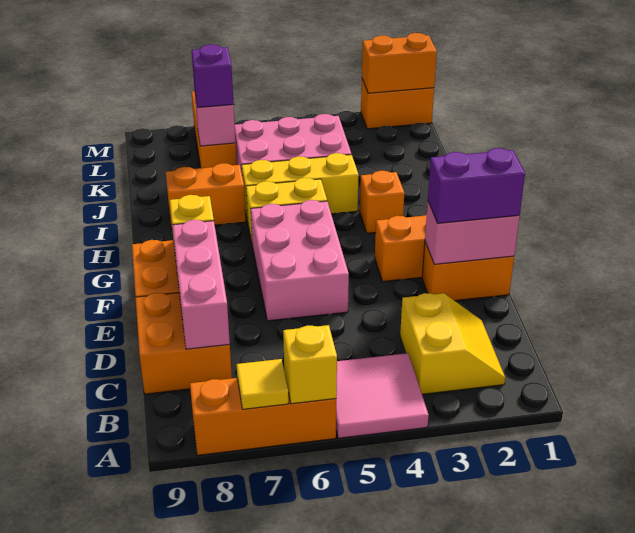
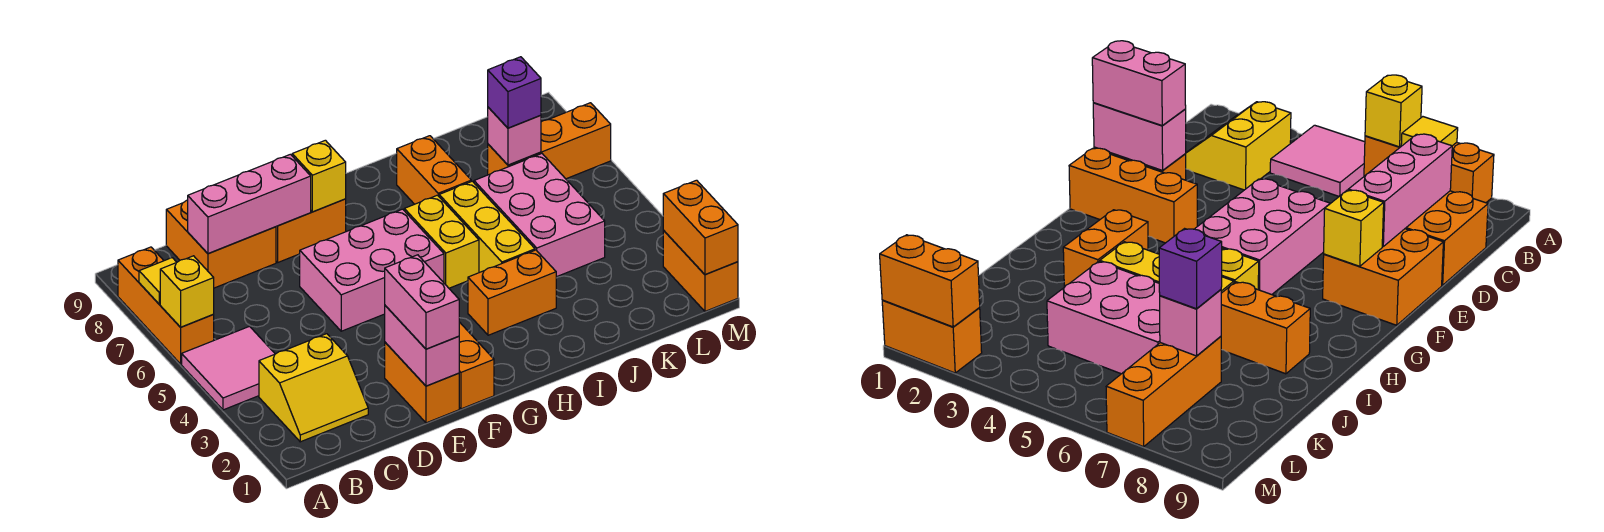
purple 1x2 brick [428,148,525,223] -> pink 1x2 brick [385,255,459,349]
orange 1x1 brick [360,171,404,233] -> orange 1x2 brick [468,250,556,335]

